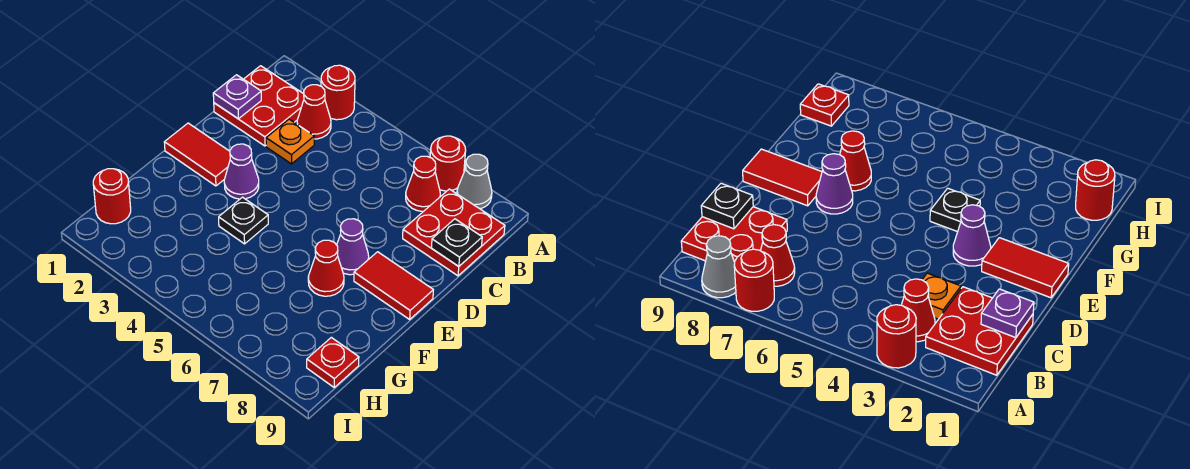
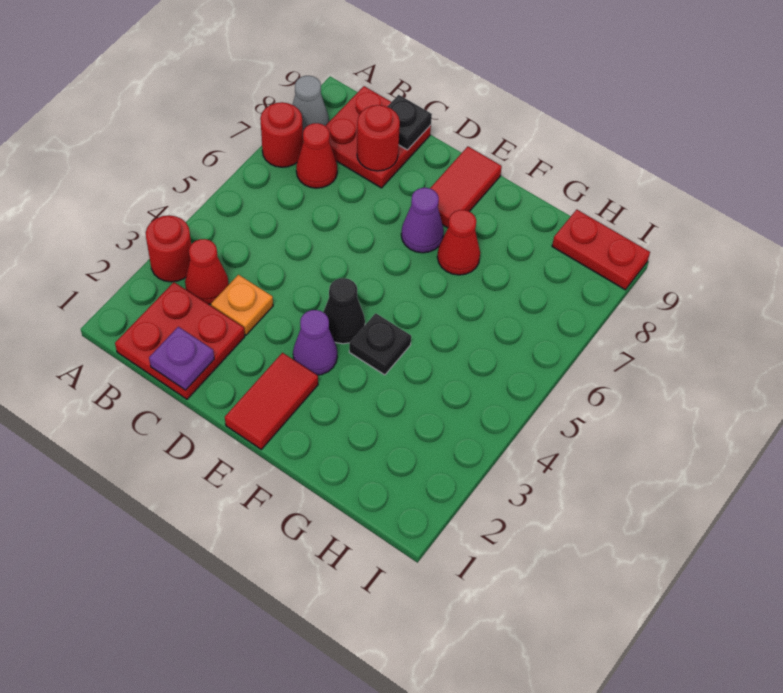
none -> black 1x1 cone [323,278,365,344]
red 1x1 round brick [93,169,131,224] -> red 1x1 round brick moved to [357,105,400,171]
red 1x1 plate [307,337,359,387] -> red 1x2 plate [552,210,650,290]

